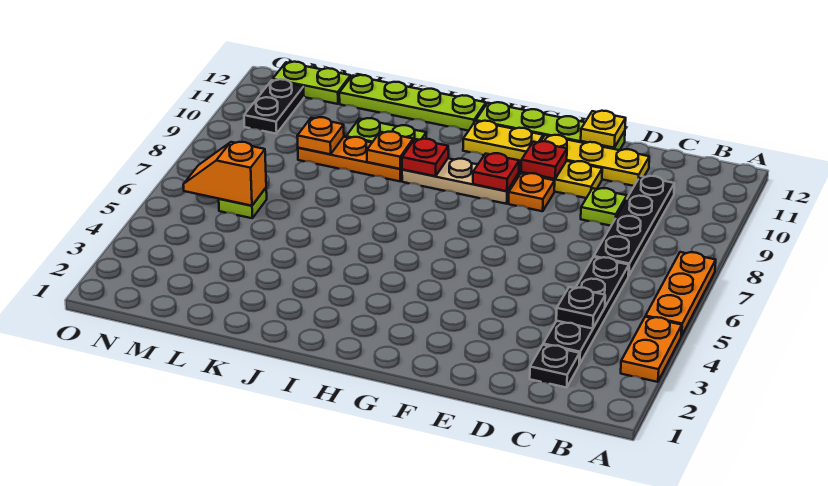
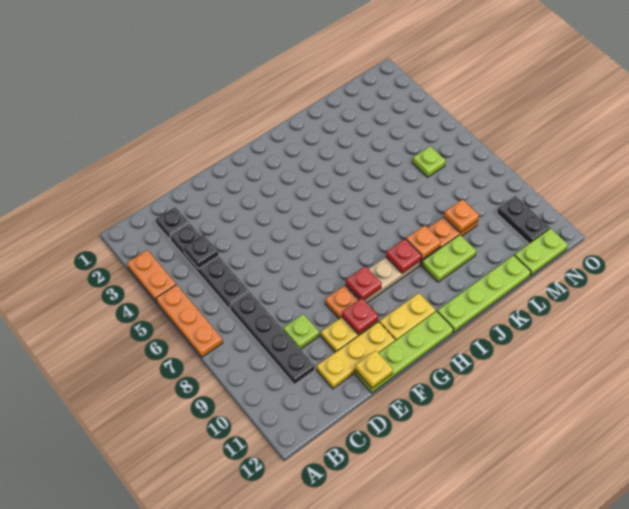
orange 1x2 slope [183,142,266,206] -> none

